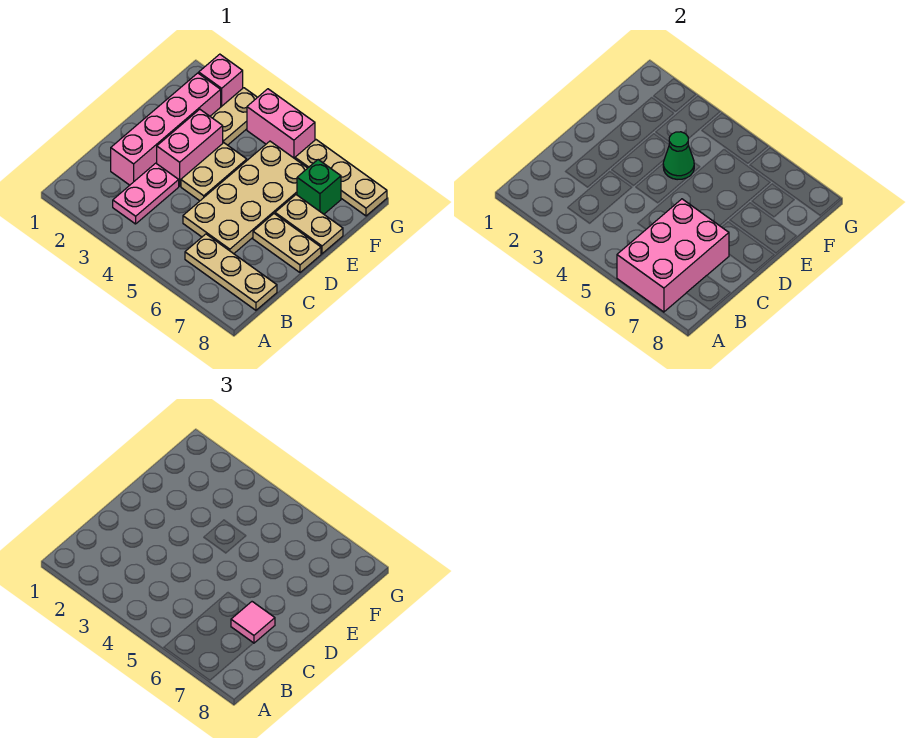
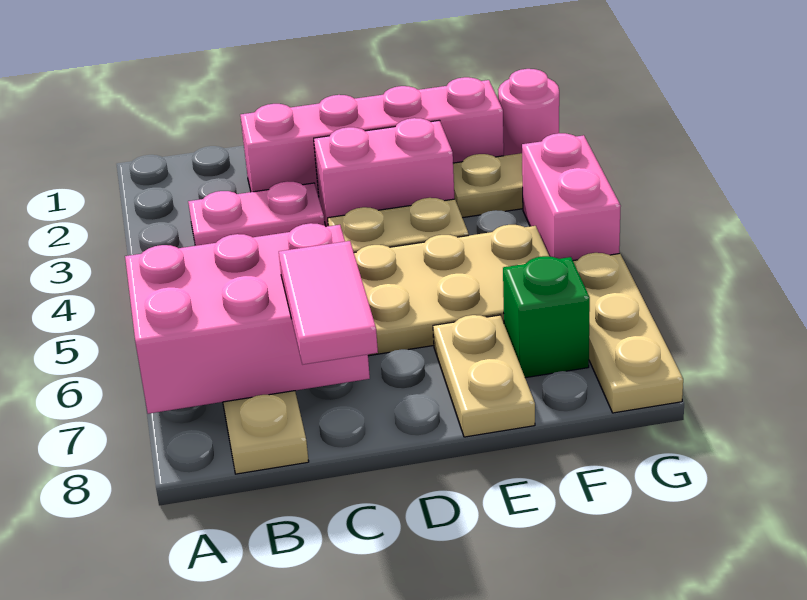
pink 1x1 tile [231,602,275,643] -> pink 1x2 tile [279,241,378,364]
tan 1x2 plate [253,214,321,272] -> none
green 1x1 cone [663,132,694,180] -> none
pink 1x1 brick [199,54,243,107] -> pink 1x1 round brick [498,69,559,156]

